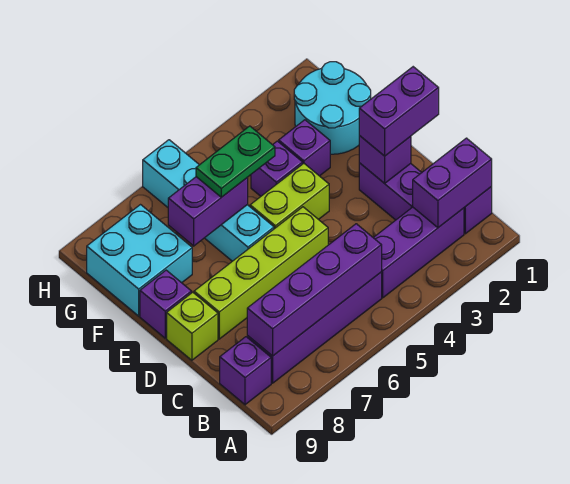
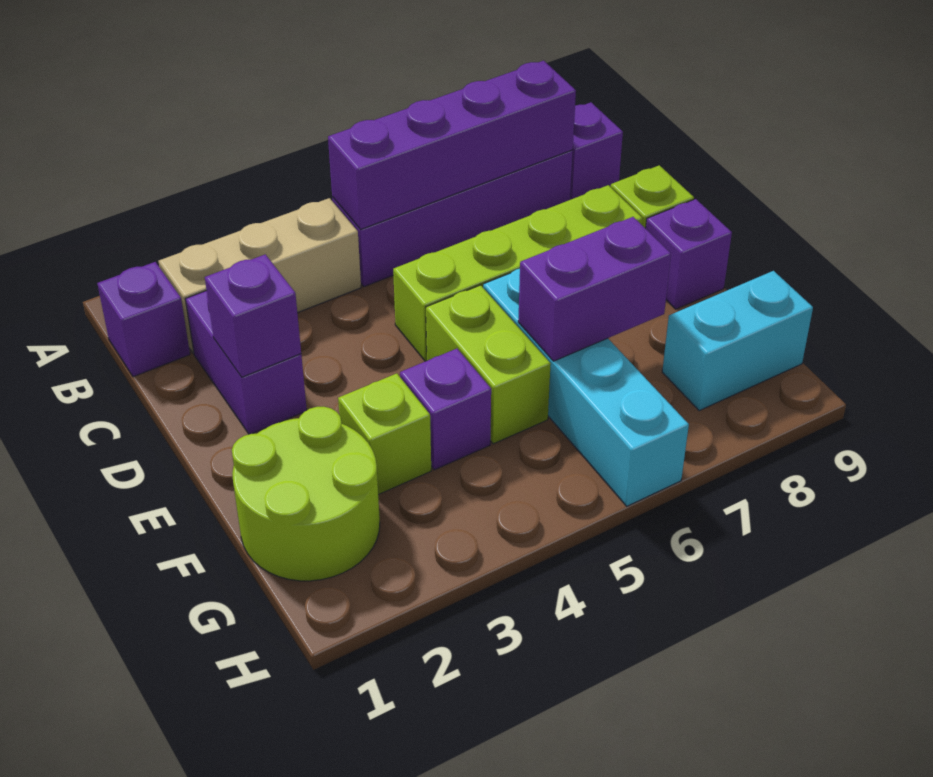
purple 1x2 brick [413,138,492,228] -> none
purple 1x3 brick [373,207,464,298] -> tan 1x3 brick [159,198,361,353]
purple 1x2 brick [359,67,439,156] -> none
lime 1x2 brick [250,163,329,229] -> lime 1x2 brick turned to [426,285,551,444]
cyan 2x2 round brick [294,62,371,154] -> lime 2x2 round brick [232,407,380,581]
purple 1x1 brick [279,120,330,176] -> lime 1x1 brick [338,373,431,495]
green 1x2 plate [196,126,275,197] -> none
cyan 2x2 brick [87,205,192,316] -> cyan 1x2 brick [662,271,813,411]

